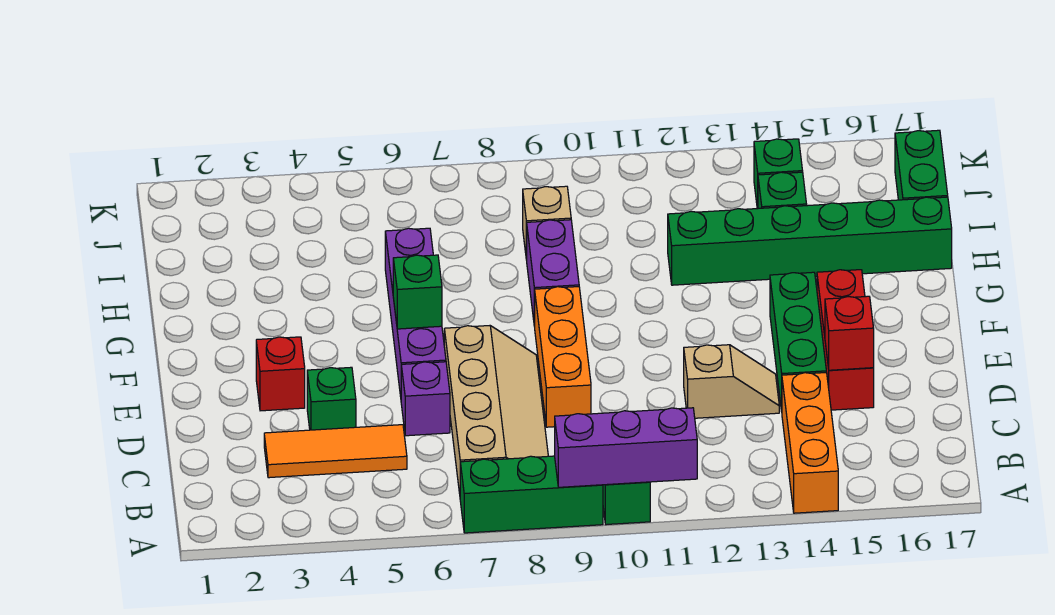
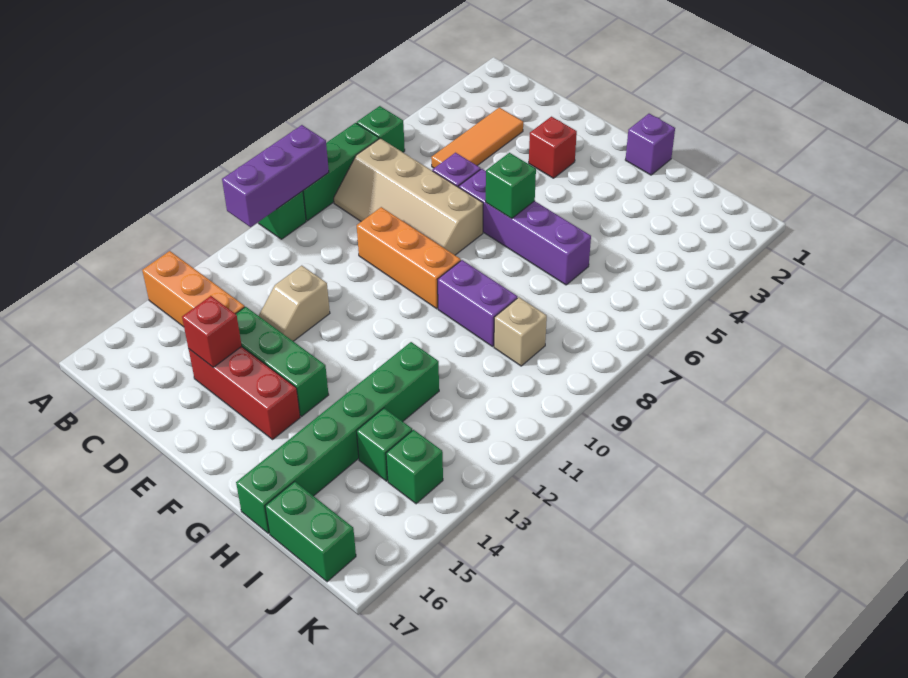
green 1x1 brick [307,367,356,430] -> green 1x1 brick moved to [357,106,405,152]
none -> purple 1x1 brick [625,114,675,175]

